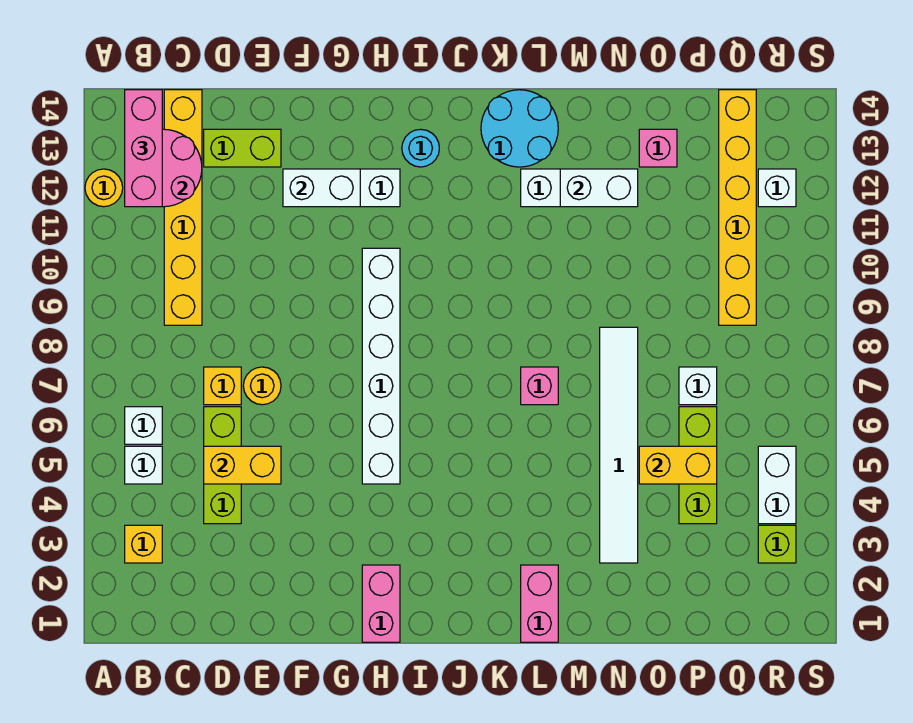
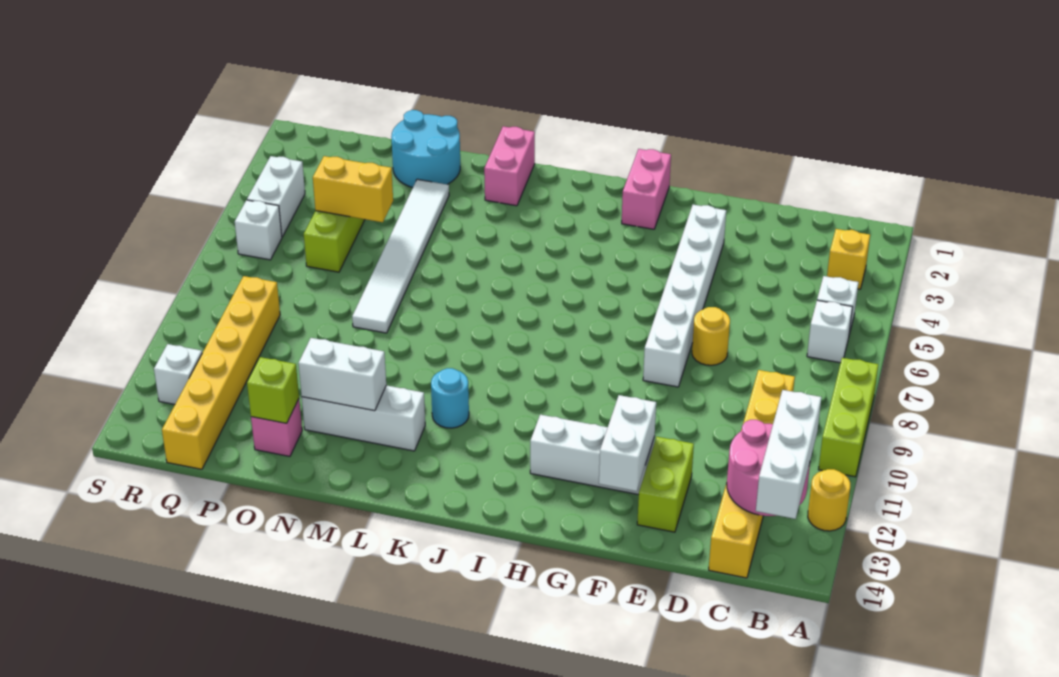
pink 1x3 brick [125,90,162,207] -> white 1x3 brick [756,390,821,519]
lime 1x3 brick [204,407,241,524] -> lime 1x3 brick moved to [819,358,879,477]
yellow 1x2 brick [204,446,281,484] -> none
yellow 1x1 brick [204,367,241,405] -> none
lime 1x2 brick [204,129,281,167] -> lime 1x2 brick turned to [637,437,694,532]
white 1x2 brick [283,169,360,207] -> white 1x2 brick turned to [599,395,656,491]
white 1x6 brick [362,248,400,484] -> white 1x6 brick moved to [643,205,726,387]
cyan 1x1 round brick [402,129,439,167] -> cyan 1x1 round brick moved to [431,368,469,428]
cyan 2x2 round brick [481,90,558,167] -> cyan 2x2 round brick moved to [391,110,460,188]
pink 1x1 brick [521,367,558,405] -> none
white 1x1 brick [679,367,717,405] -> white 1x1 brick moved to [235,200,282,260]
lime 1x1 brick [758,525,796,563] -> lime 1x1 brick moved to [247,357,299,423]

